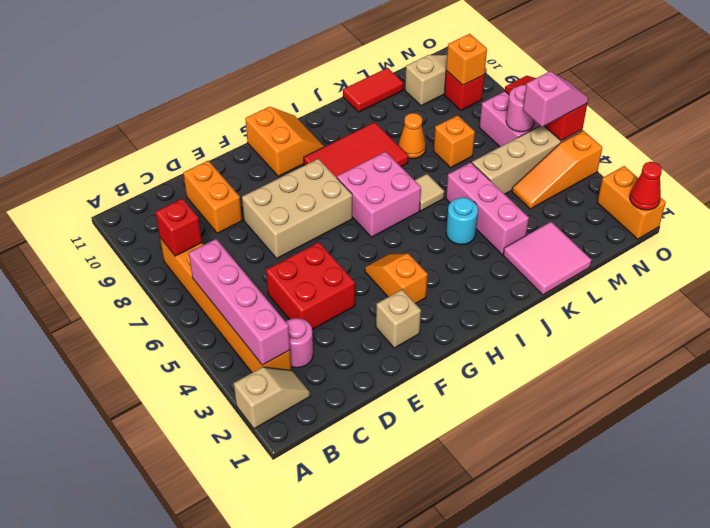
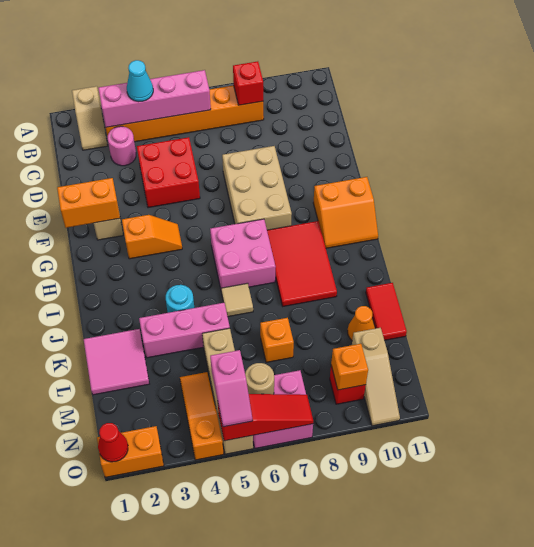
none -> cyan 1x1 cone [127,60,153,102]
orange 1x2 brick [183,161,242,233] -> orange 1x2 brick moved to [57,178,120,228]
orange 1x1 cone [398,113,426,159] -> orange 1x1 cone moved to [348,306,375,340]
pink 1x1 round brick [506,85,535,132] -> tan 1x1 round brick [245,363,274,394]

